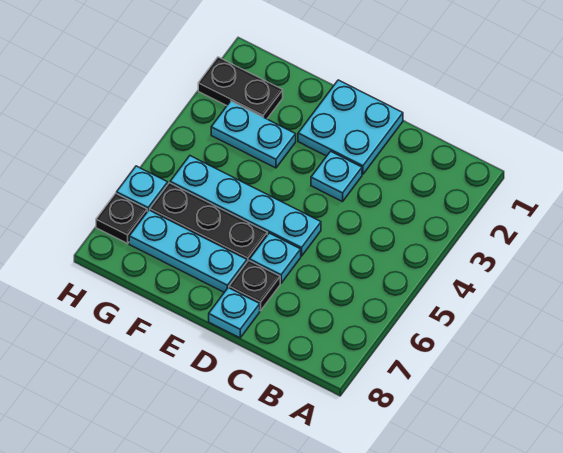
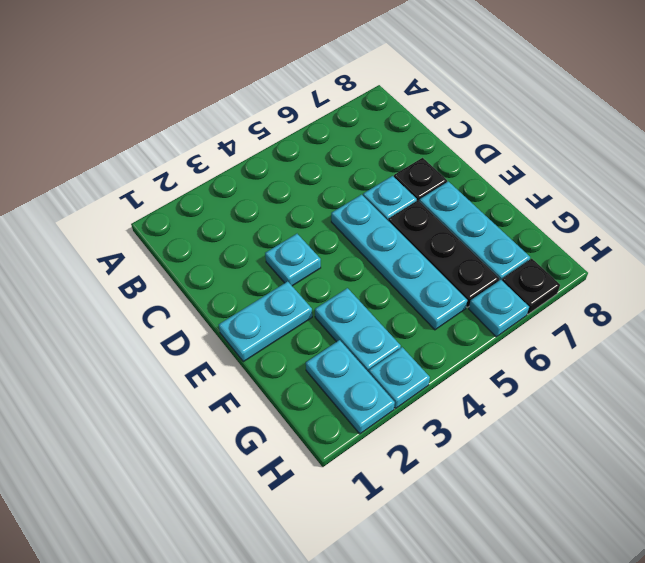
cyan 2x2 plate [298,80,403,174] -> cyan 1x2 plate [219,281,312,362]
cyan 1x1 plate [209,288,260,338] -> cyan 1x1 plate moved to [369,347,430,408]
black 1x2 plate [198,57,283,119] -> cyan 1x2 plate [306,340,395,434]

